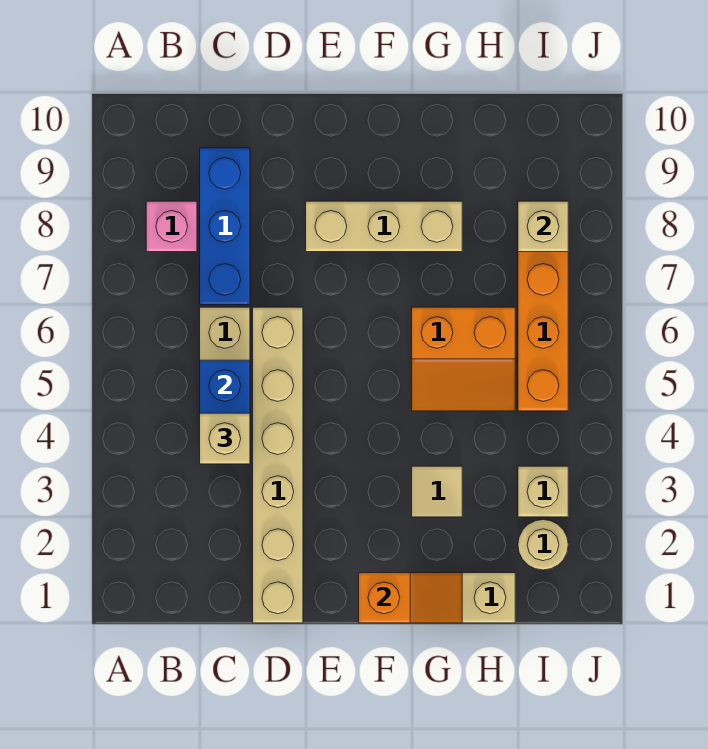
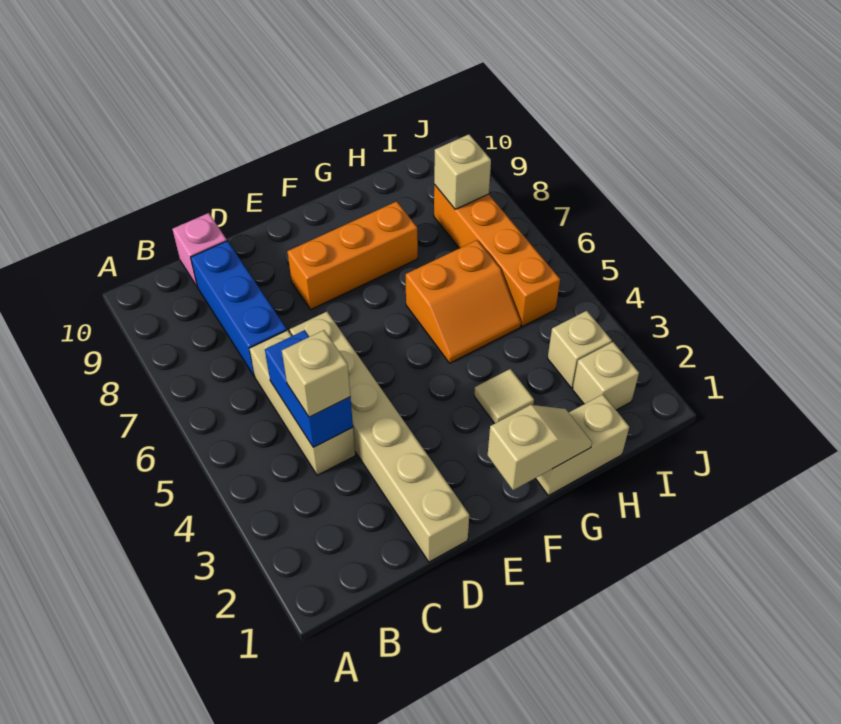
pink 1x1 brick [146,201,197,252] -> pink 1x1 brick moved to [173,213,227,287]
tan 1x3 brick [306,201,462,252] -> orange 1x3 brick [287,201,418,309]
orange 1x2 slope [359,573,462,623] -> tan 1x2 slope [487,405,592,490]
tan 1x1 round brick [518,520,568,570] -> tan 1x1 brick [573,342,639,410]

